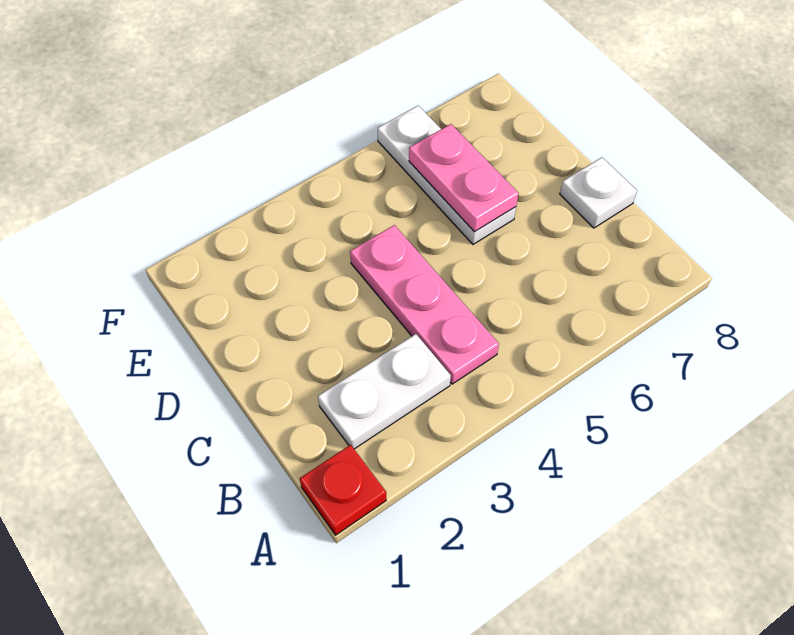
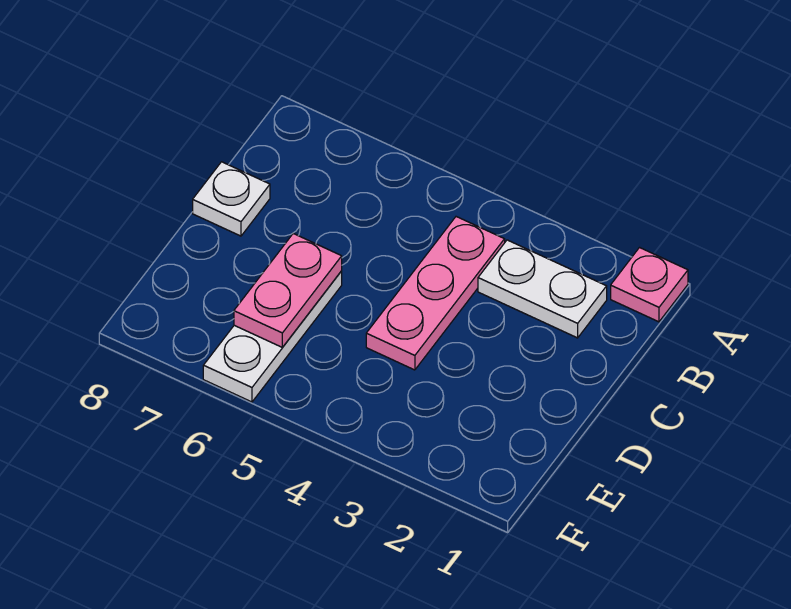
red 1x1 plate [300,445,386,535] -> pink 1x1 plate [611,248,688,322]

